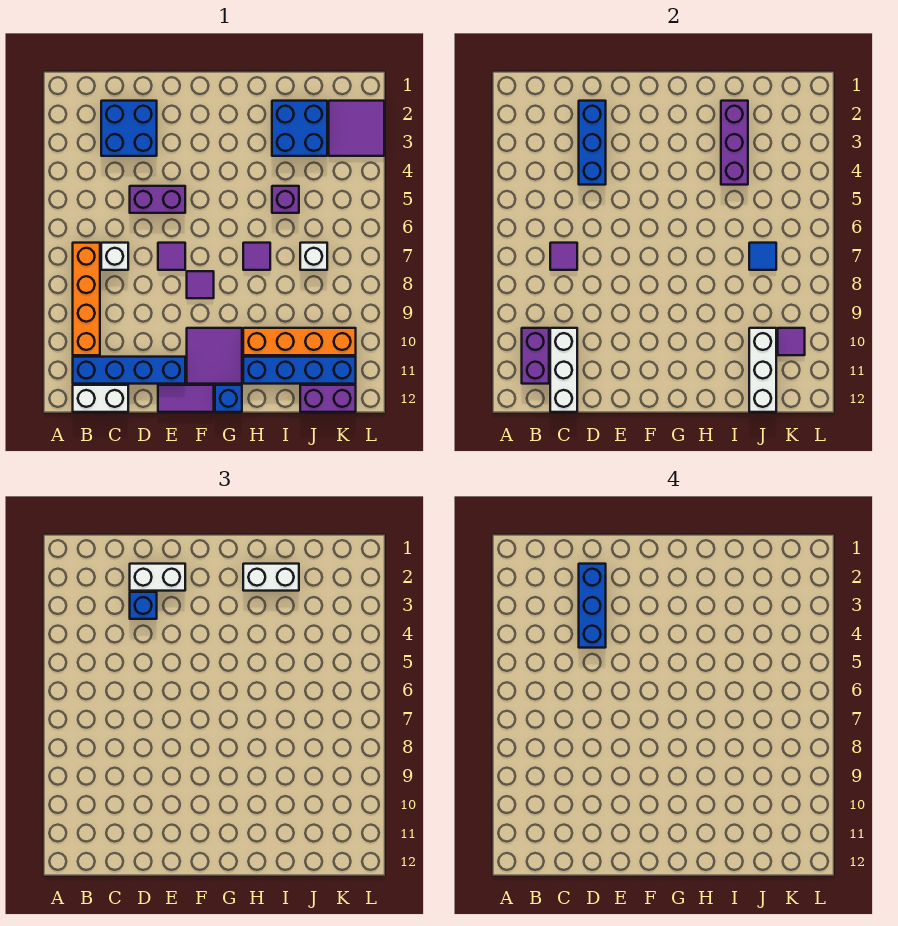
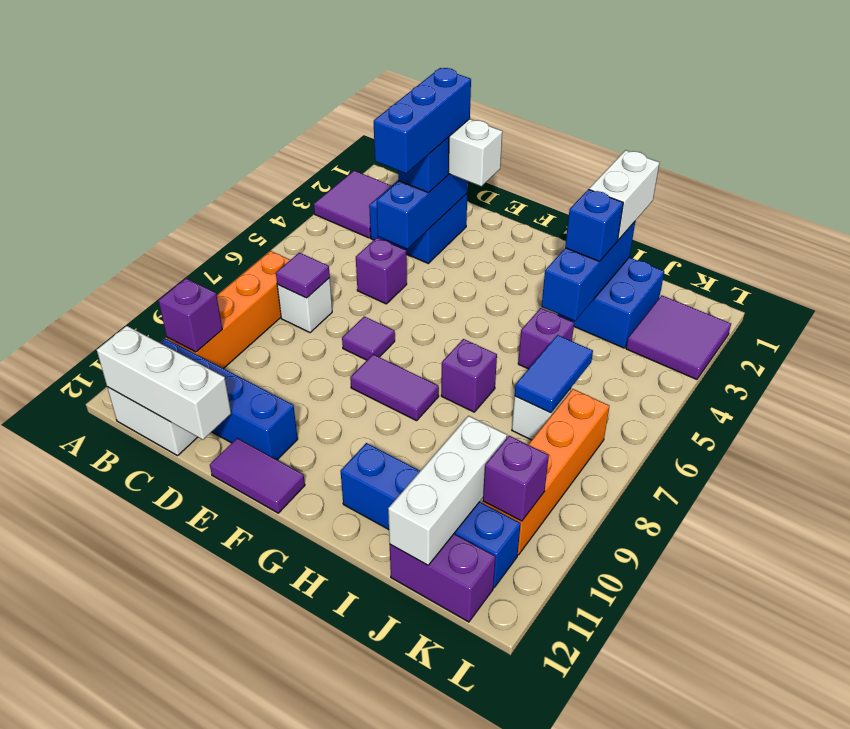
purple 1x2 brick [522,328,549,384] -> purple 1x1 brick [158,278,222,352]
white 1x3 brick [550,328,577,412] -> white 1x3 brick turned to [97,326,231,440]
purple 1x2 brick [130,186,185,213] -> purple 1x1 brick [356,238,407,304]
purple 1x1 tile [187,271,214,298] -> purple 1x2 tile [350,354,439,421]
purple 2x2 tile [187,328,242,384] -> purple 2x2 tile moved to [314,171,391,238]
blue 1x1 brick [215,385,242,412] -> blue 1x1 brick moved to [565,189,623,261]
white 1x2 brick [243,564,299,591] -> white 1x2 brick turned to [589,150,659,240]
purple 1x1 tile [243,243,270,270] -> purple 1x1 brick [441,339,497,412]
orange 1x4 brick [243,328,356,355] -> orange 1x4 brick turned to [483,389,609,555]
purple 1x3 brick [721,101,748,185] -> blue 1x3 brick [542,222,635,321]
blue 1x1 tile [749,243,776,270] -> blue 1x2 tile [515,335,593,413]
purple 1x1 tile [778,328,805,355] -> purple 1x1 brick [483,436,549,521]

